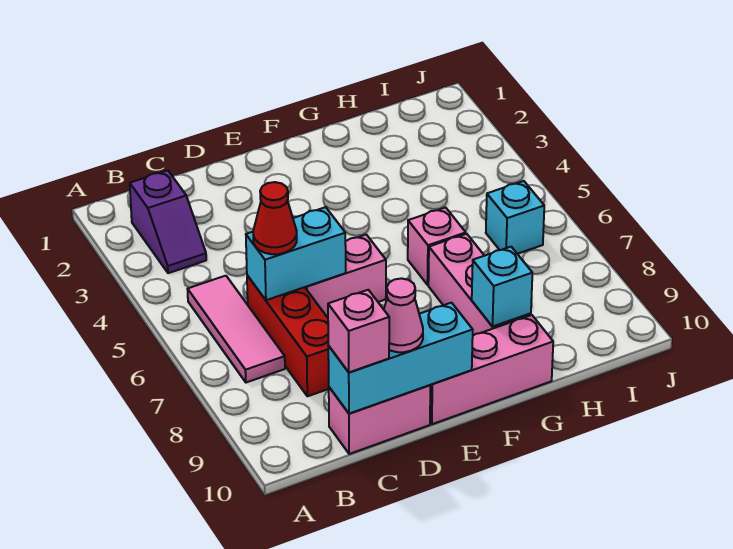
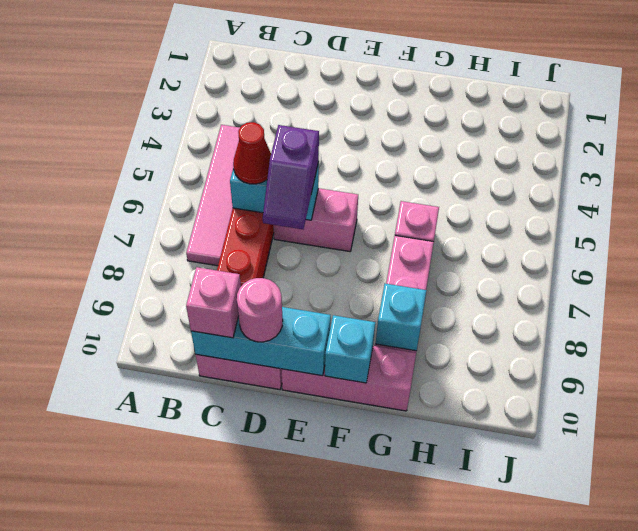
purple 1x2 slope [130,170,206,273] -> purple 1x2 slope moved to [263,125,319,229]
pink 1x3 tile [188,276,285,383] -> pink 1x4 tile [186,125,240,266]
pink 1x1 cone [384,278,423,352] -> pink 1x1 round brick [237,278,283,342]
cyan 1x1 brick [486,181,544,254] -> cyan 1x1 brick moved to [325,315,375,383]

